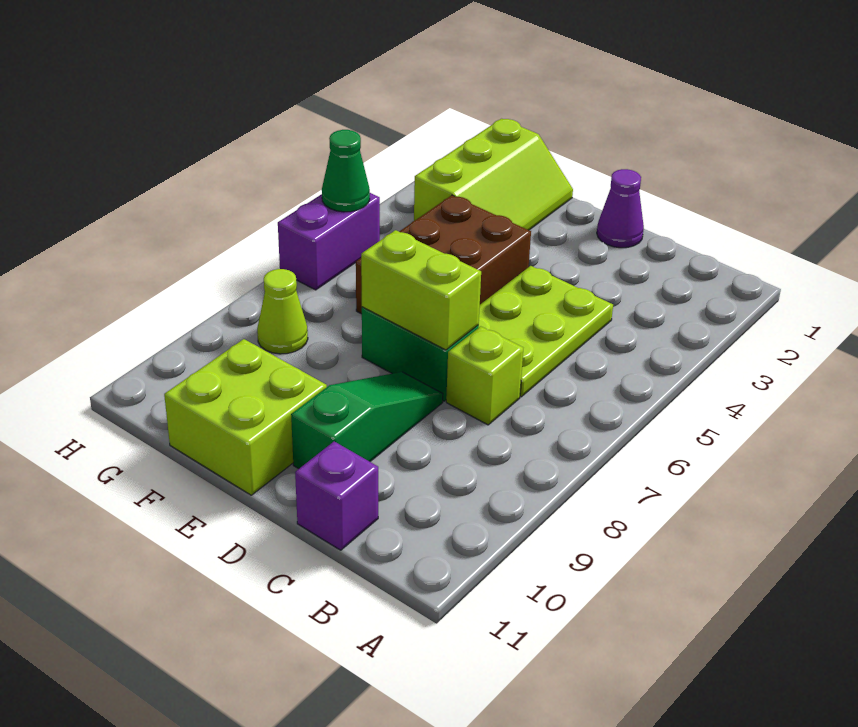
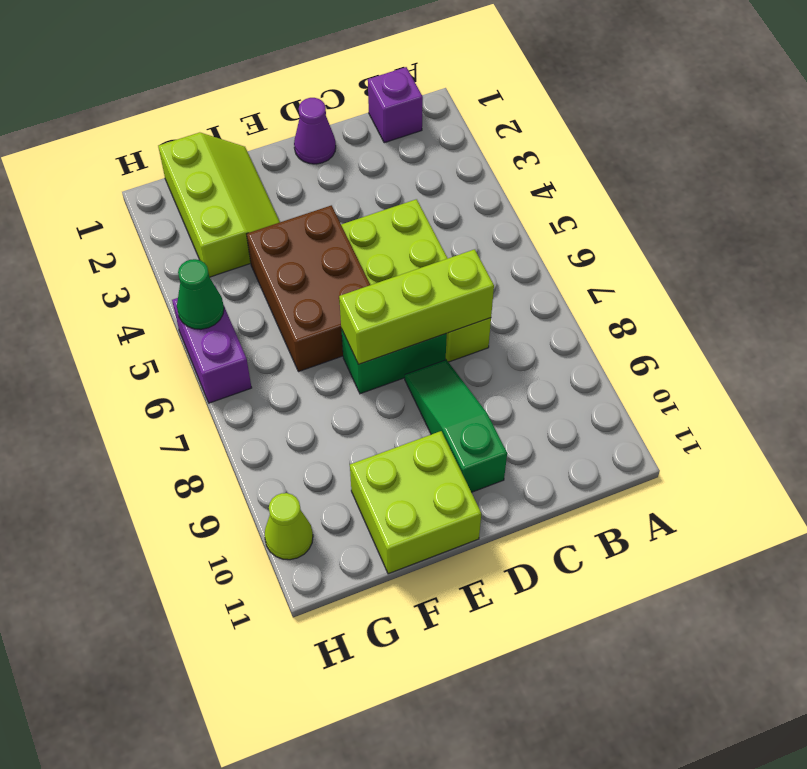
purple 1x1 brick [295,441,378,550] -> purple 1x1 brick moved to [368,67,423,143]
lime 1x2 brick [361,230,481,350] -> lime 1x3 brick [339,249,494,364]
lime 1x1 cone [257,269,308,354] -> lime 1x1 cone moved to [264,493,313,560]

